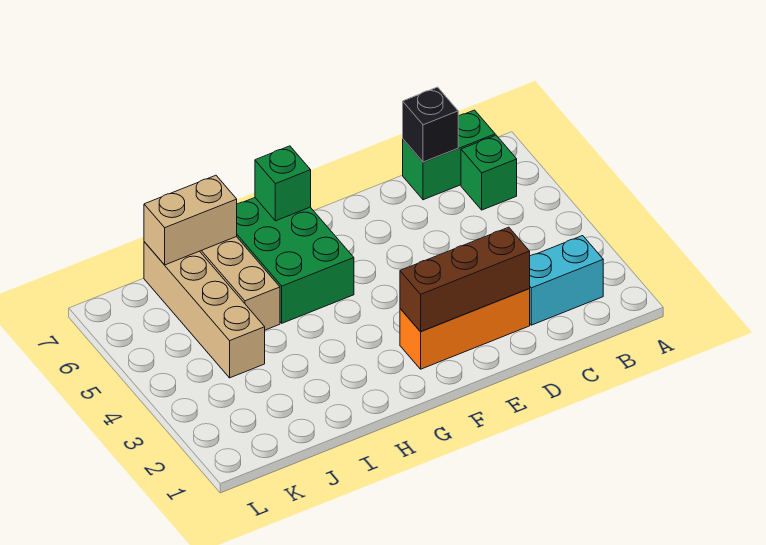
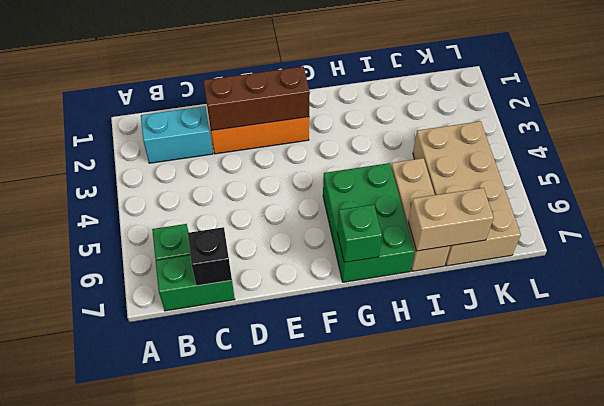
tan 1x4 brick [144,242,265,378] -> tan 2x4 brick [413,121,521,266]

